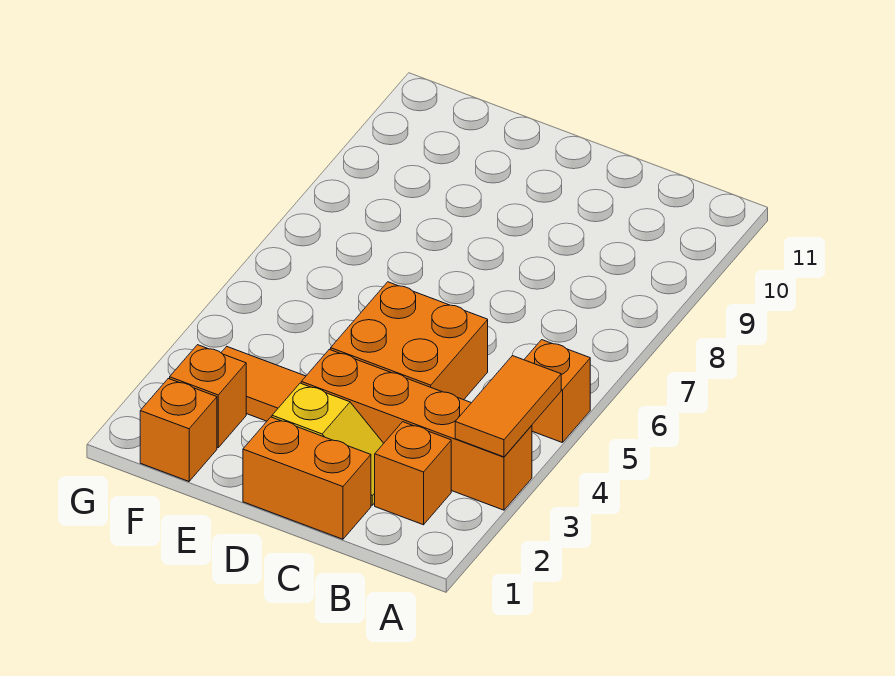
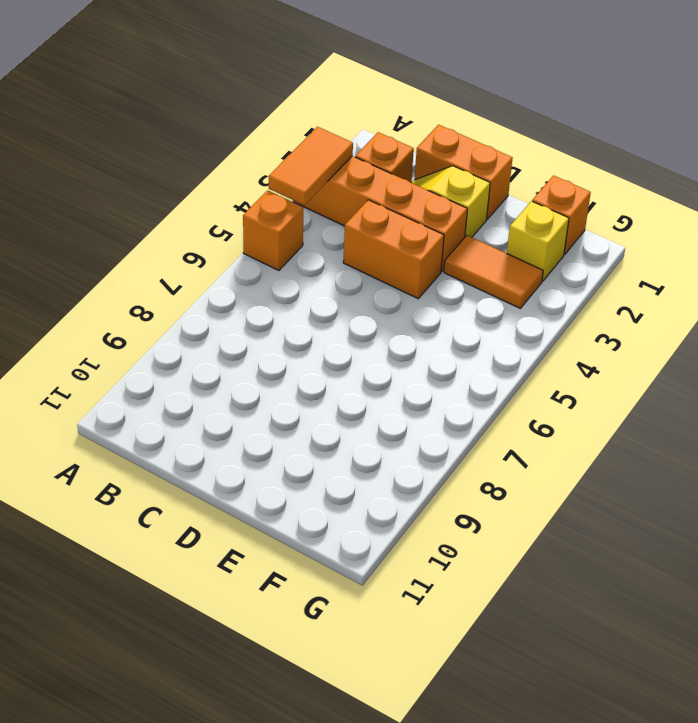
orange 2x2 brick [331,282,488,400] -> orange 1x2 brick [343,200,444,298]
orange 1x1 brick [170,345,246,448] -> yellow 1x1 brick [507,201,569,281]

